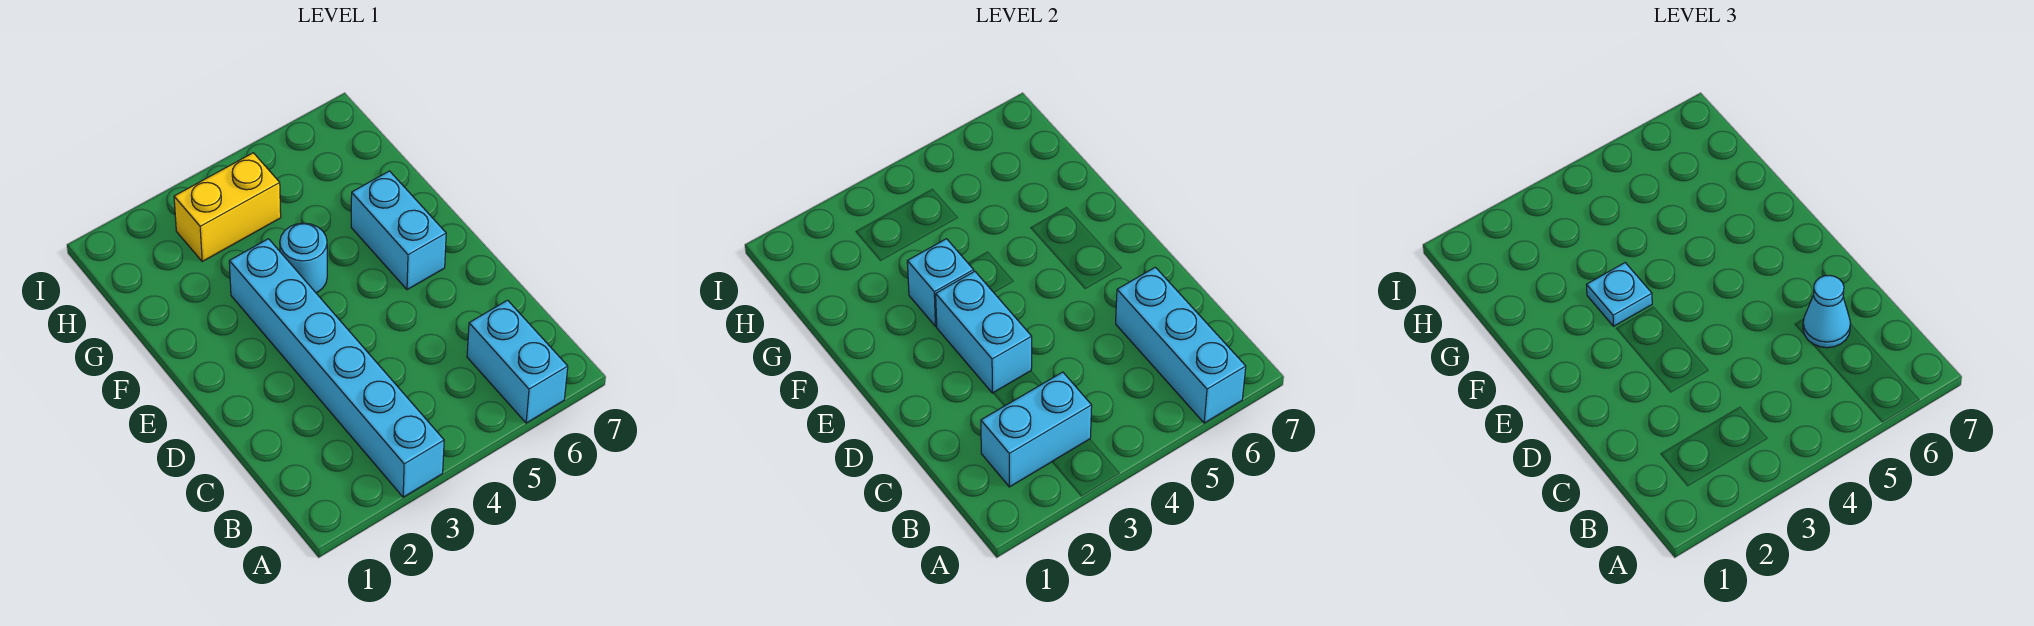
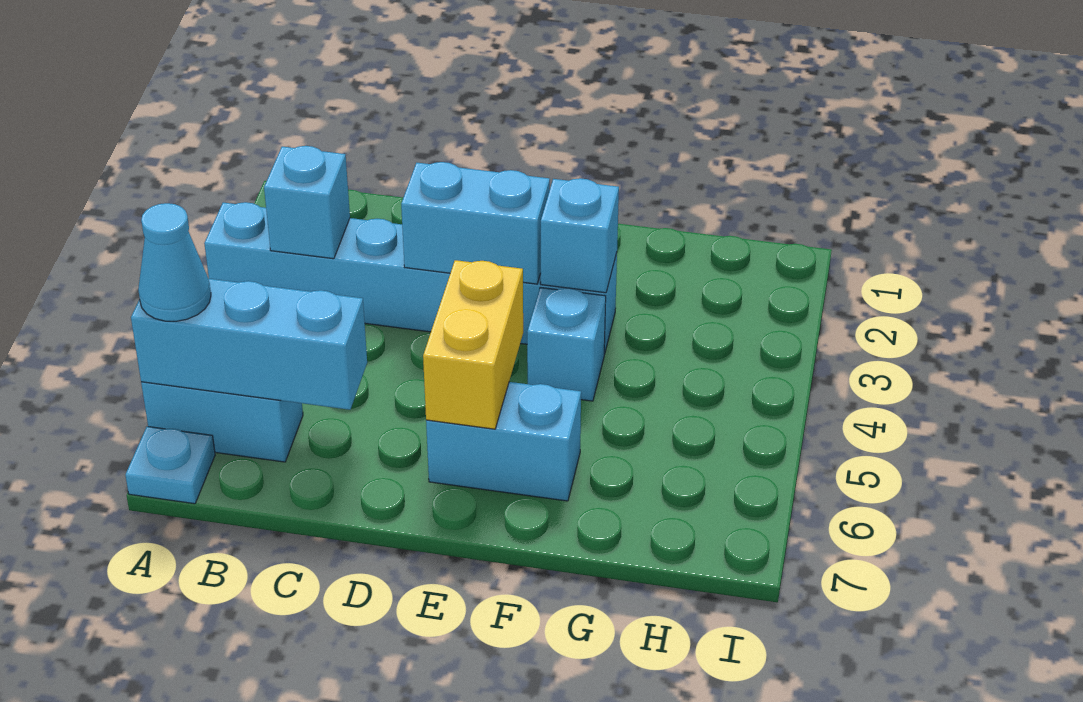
cyan 1x2 brick [981,372,1092,487] -> cyan 1x1 brick [264,146,350,259]
cyan 1x1 cone [1803,275,1851,348] -> cyan 1x1 cone moved to [138,203,211,321]
cyan 1x1 plate [1587,263,1652,326] -> cyan 1x1 plate moved to [125,426,215,504]
cyan 1x1 round brick [280,223,327,293] -> cyan 1x1 brick [527,287,606,401]
yellow 1x2 brick [174,153,281,261] -> yellow 1x2 brick moved to [423,260,523,429]

